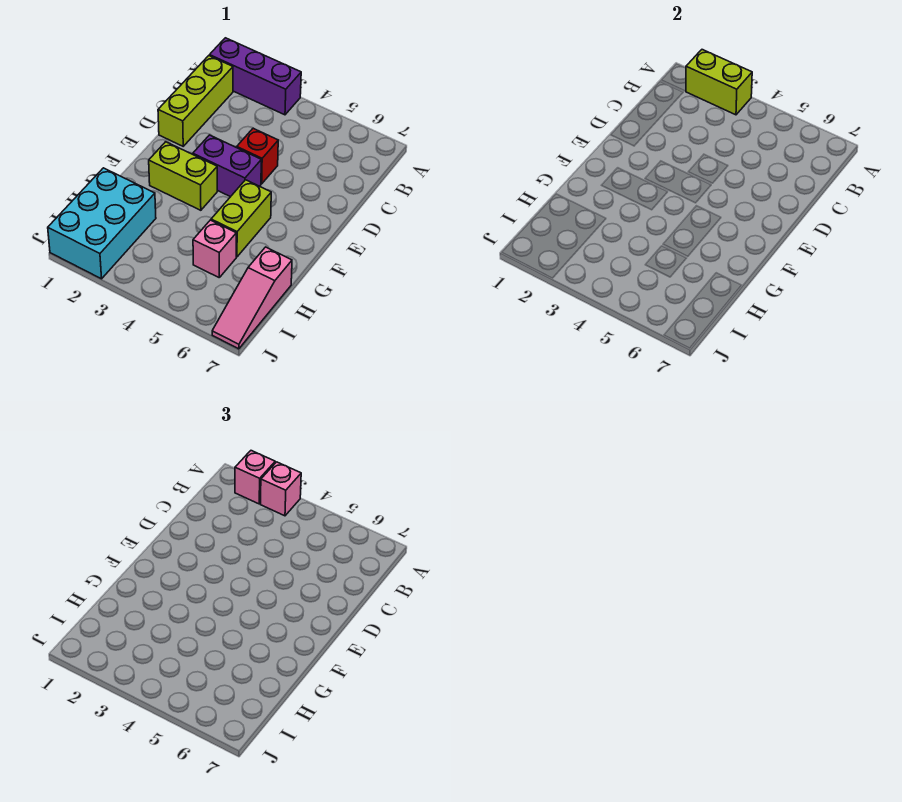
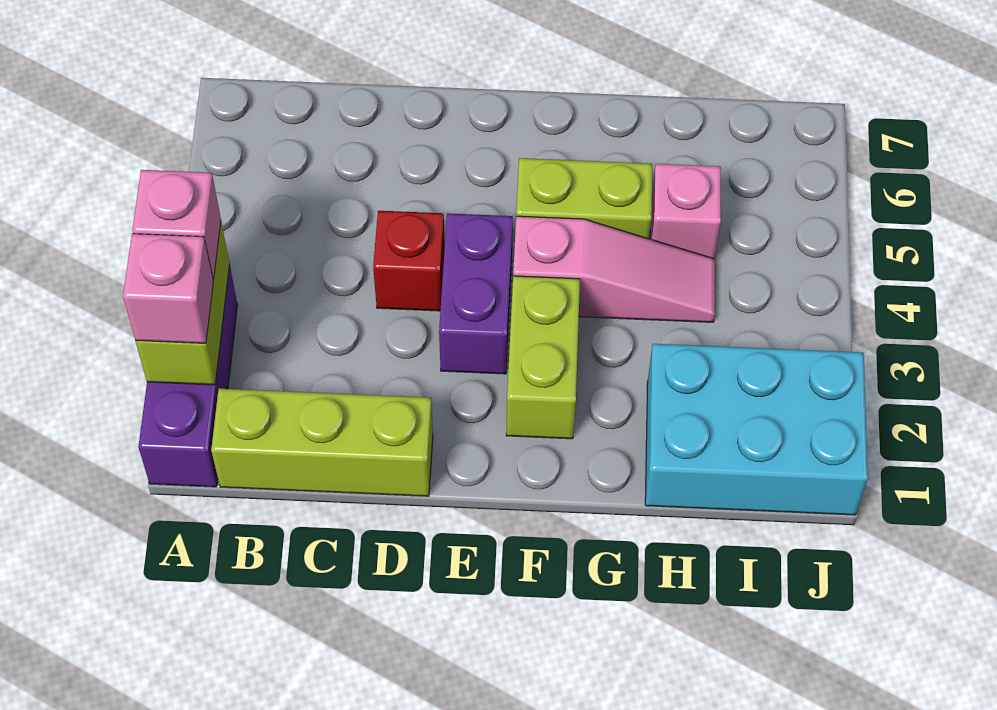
pink 1x3 slope [212,247,292,349] -> pink 1x3 slope moved to [513,216,715,322]

